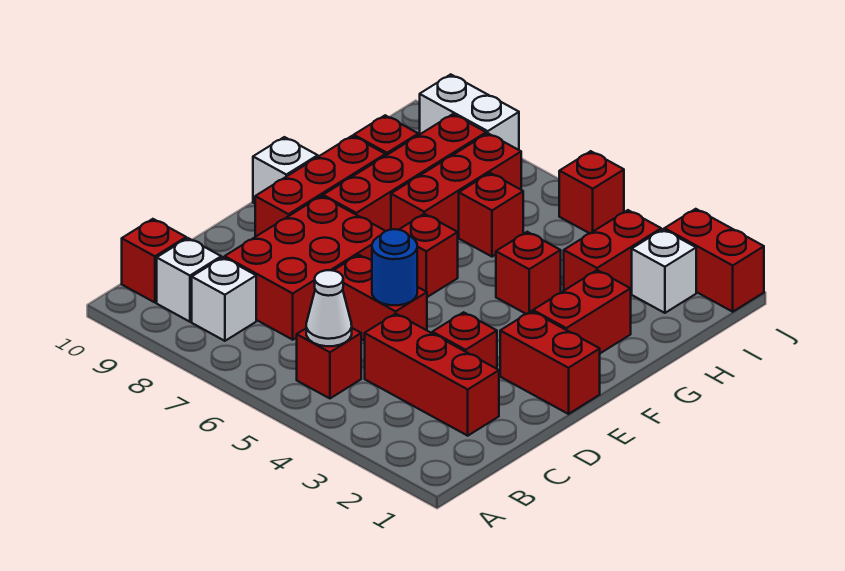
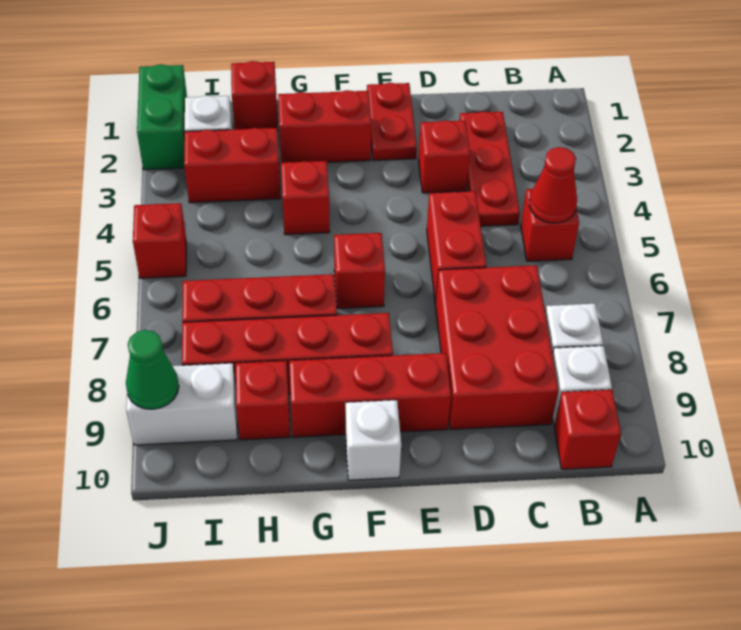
white 1x1 cone [306,270,352,346] -> red 1x1 cone [529,147,577,223]
red 1x3 brick [365,314,499,436] -> red 1x3 plate [460,111,520,226]
red 2x3 brick [225,196,385,340] -> red 2x3 brick turned to [436,265,559,429]
blue 1x1 round brick [372,229,417,305] -> none
red 1x2 brick [500,311,600,414] -> red 1x2 plate [367,83,417,161]
red 1x1 brick [459,173,523,257] -> red 1x1 brick moved to [231,61,278,131]
red 1x2 brick [664,209,764,312] -> green 1x2 brick [137,64,187,170]
white 1x2 brick [420,74,519,150] -> white 1x2 brick turned to [126,363,237,445]
none -> green 1x1 cone [126,330,179,409]

